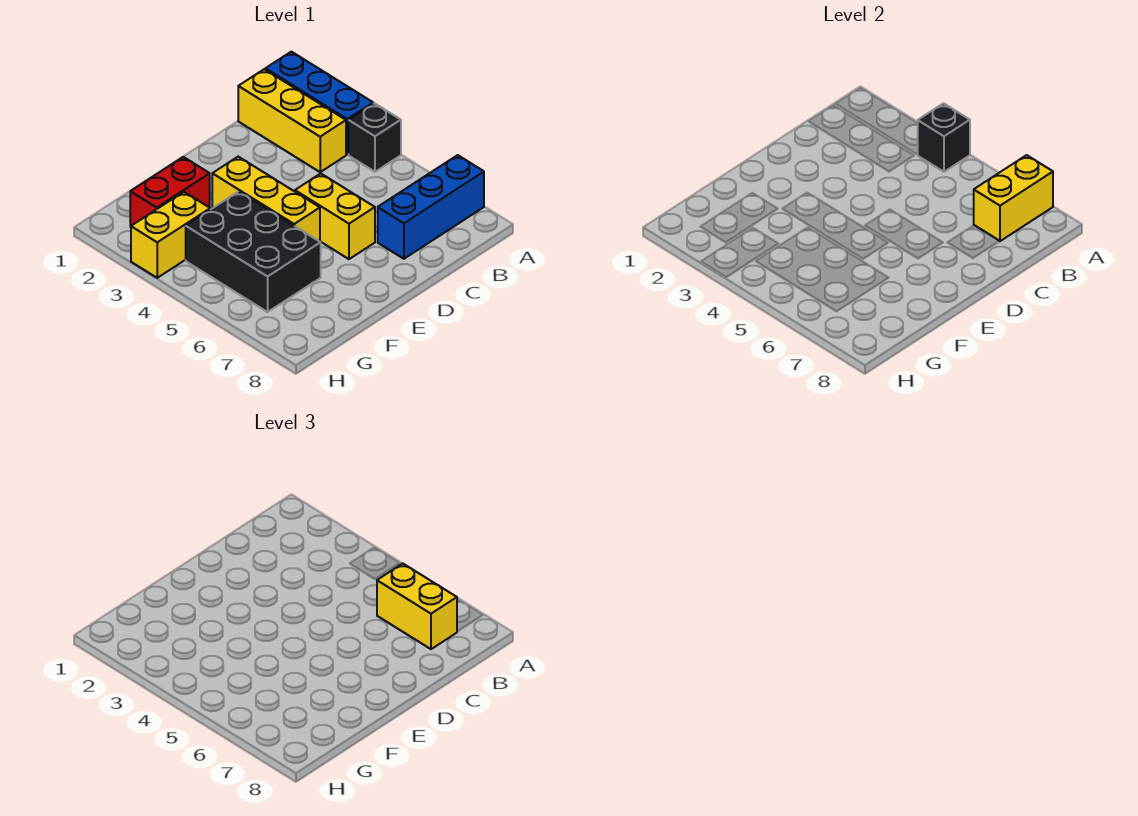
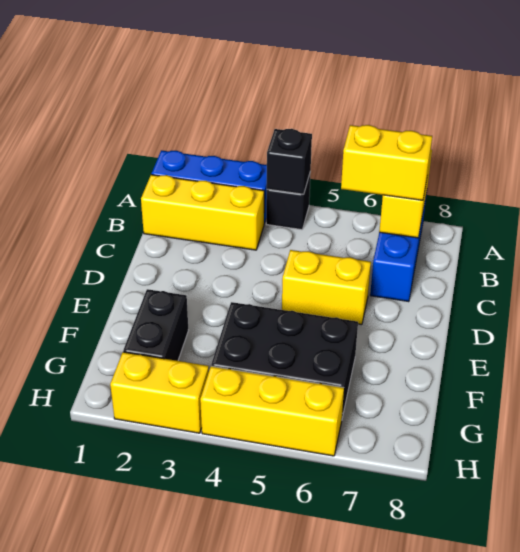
yellow 1x3 brick [212,157,320,242] -> yellow 1x3 brick moved to [200,366,344,456]
red 1x2 brick [130,157,210,227] -> black 1x2 brick [123,289,188,361]
yellow 1x2 brick [131,192,210,278] -> yellow 1x2 brick turned to [110,352,209,433]

